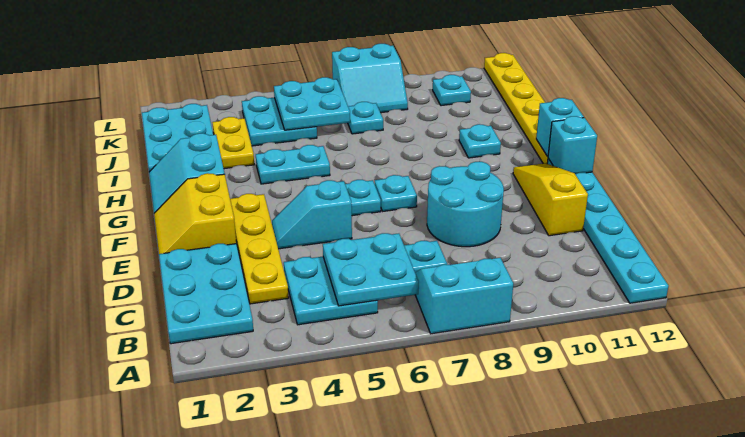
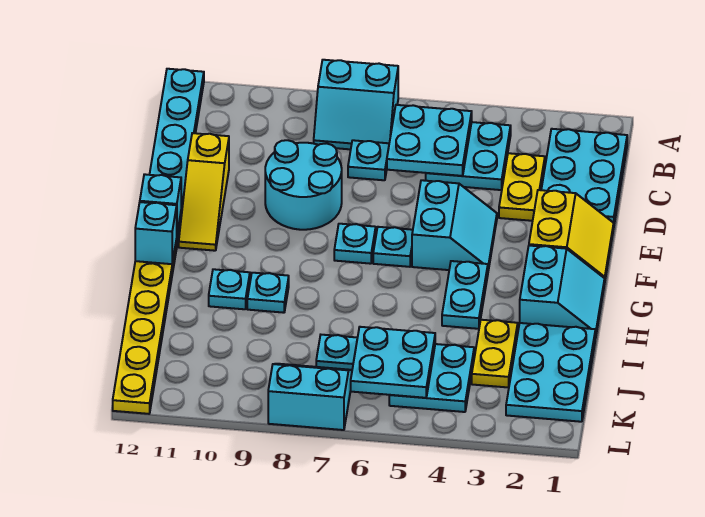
yellow 1x4 plate [230,194,289,304] -> yellow 1x2 plate [499,153,545,221]
cyan 1x2 slope [272,180,352,249] -> cyan 2x2 slope [412,180,497,271]
cyan 1x2 plate [256,145,330,184] -> cyan 1x2 plate turned to [442,261,488,329]
cyan 1x1 plate [433,75,471,106] -> cyan 1x1 plate moved to [247,273,289,313]

